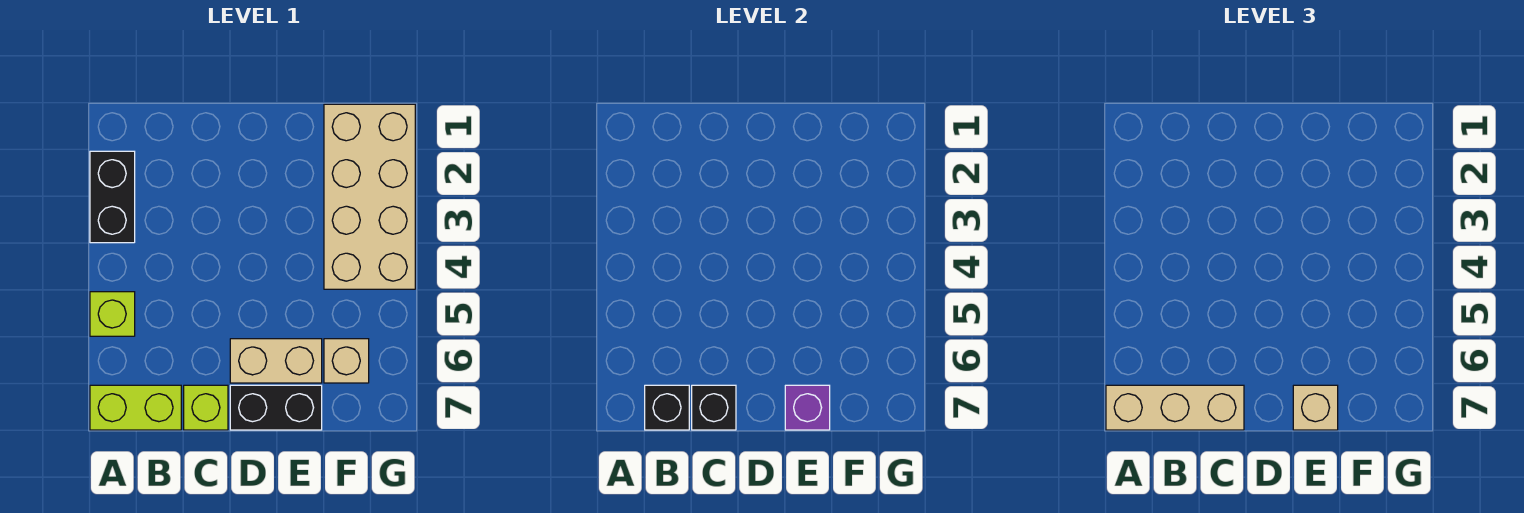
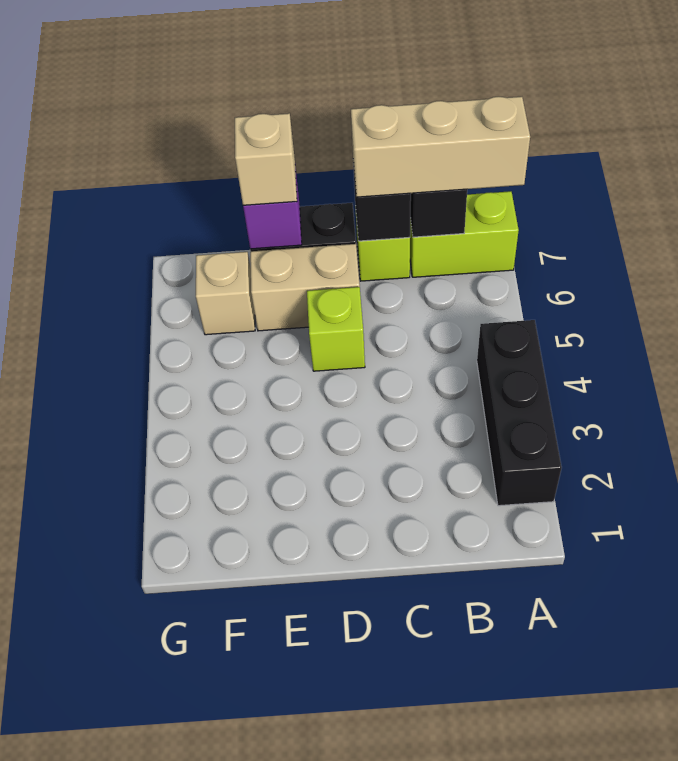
black 1x2 brick [90,151,135,243] -> black 1x3 brick [477,320,562,506]
lime 1x1 brick [90,292,135,336] -> lime 1x1 brick moved to [307,287,365,371]
tan 2x4 brick [324,104,415,289] -> none

